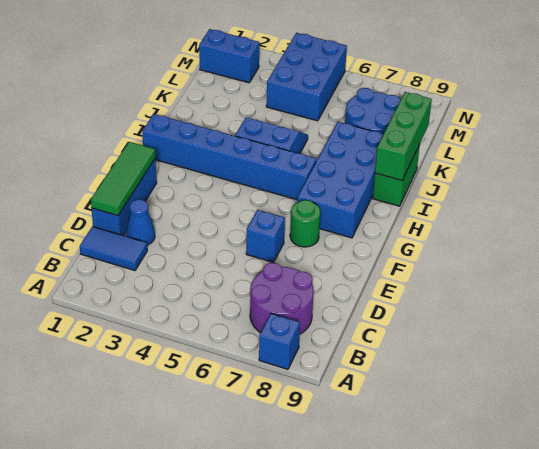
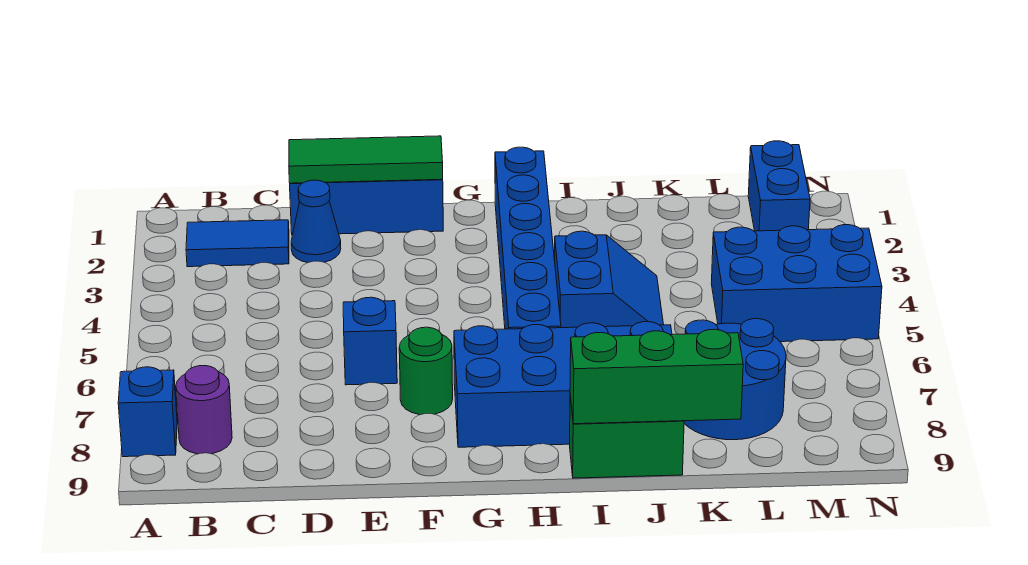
purple 2x2 round brick [250,263,314,334] -> purple 1x1 round brick [176,366,232,454]
blue 1x2 tile [80,227,147,270] -> blue 1x2 tile turned to [186,220,289,267]

